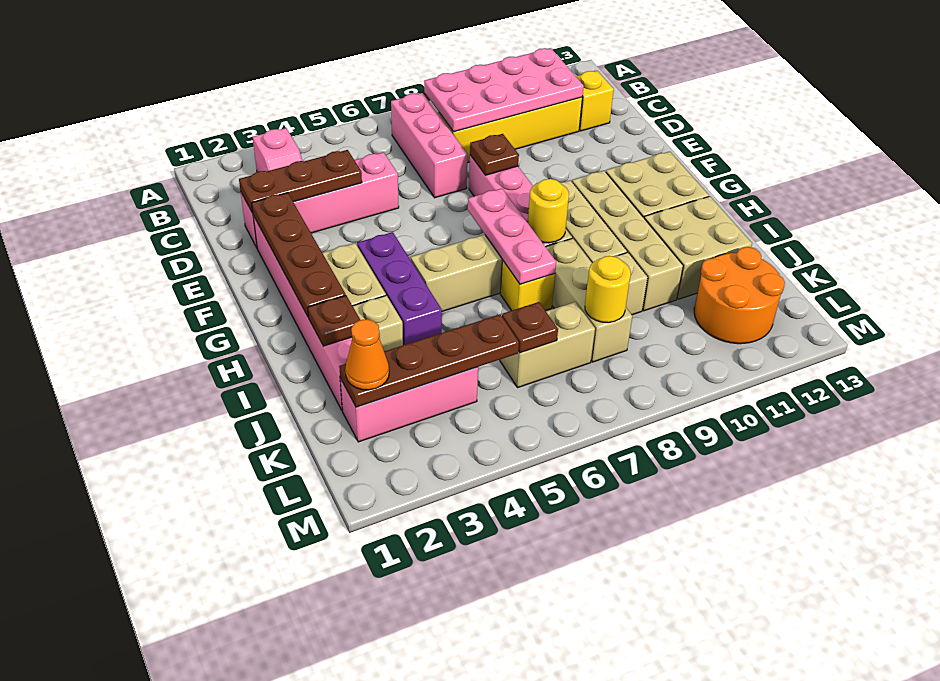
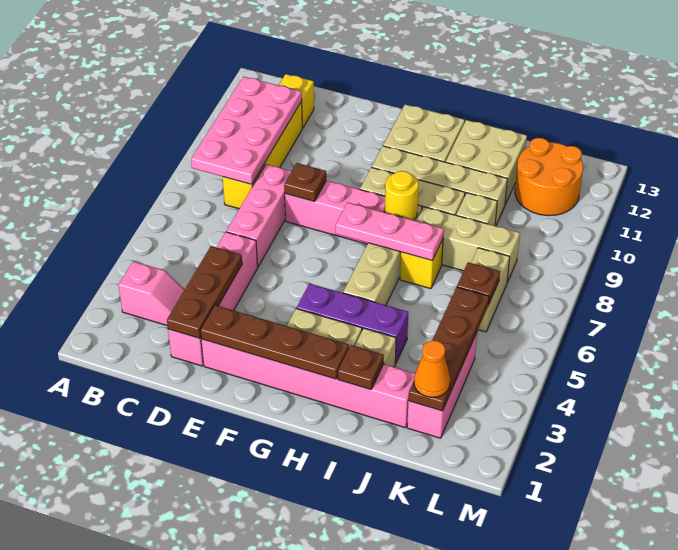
pink 1x3 brick [391,93,468,198] -> pink 1x3 brick turned to [226,164,291,267]
yellow 1x1 round brick [585,256,631,323] -> none

